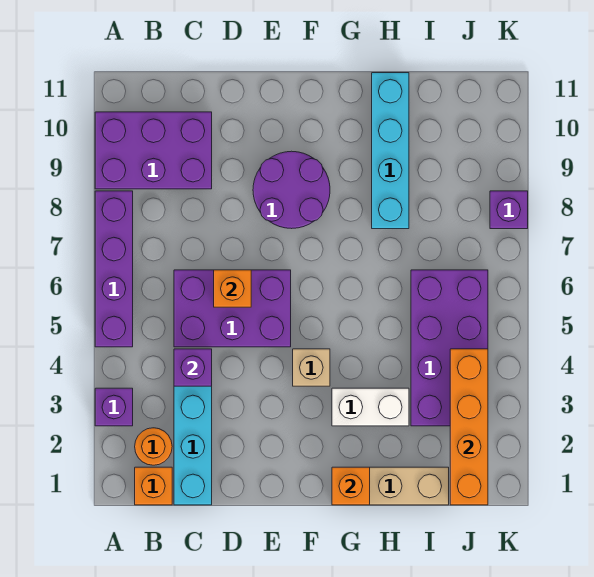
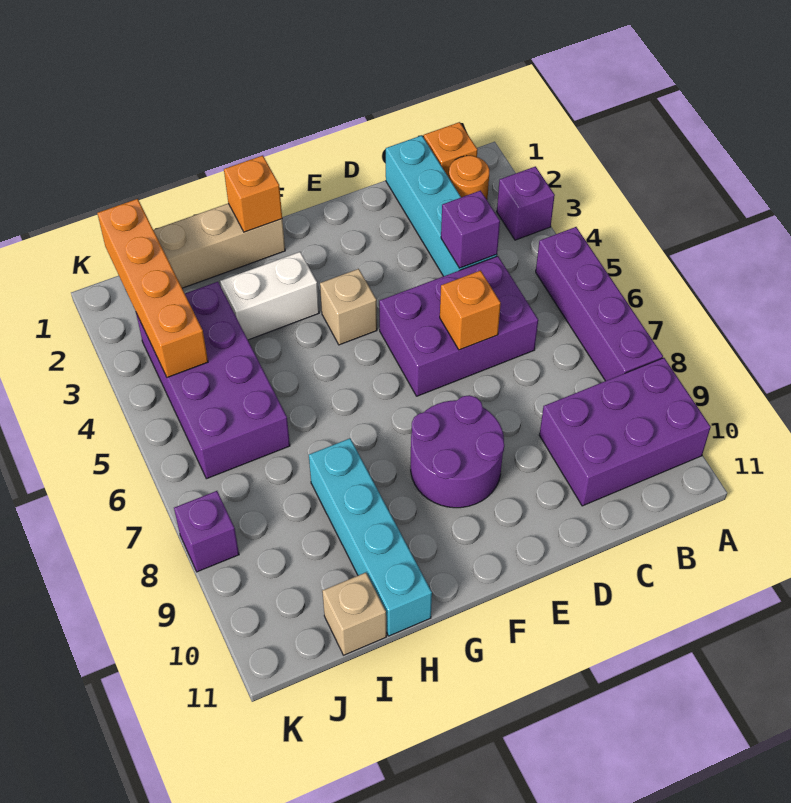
none -> tan 1x1 brick [322,573,386,655]

